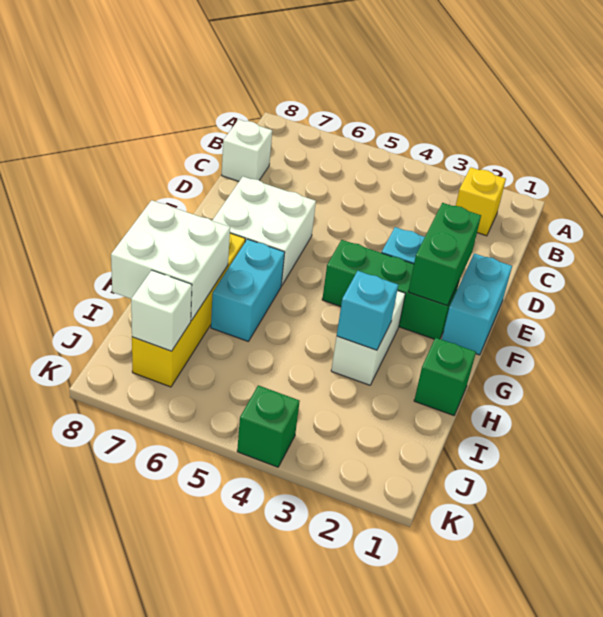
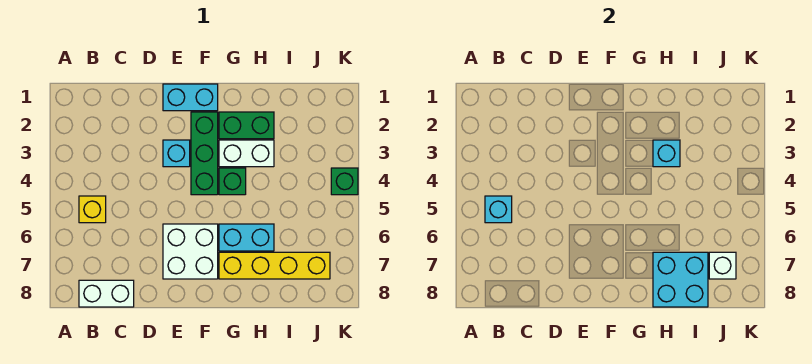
yellow 1x1 brick [456,167,506,236] -> yellow 1x1 brick moved to [79,196,106,223]
none -> cyan 1x1 brick [485,196,512,223]
white 1x1 brick [222,119,272,181] -> white 1x2 brick [79,280,134,307]
green 1x2 brick [408,203,481,306] -> green 1x2 brick moved to [219,112,274,139]
green 1x1 brick [414,338,476,416] -> green 1x1 brick moved to [219,168,246,195]
white 2x2 brick [111,200,230,321] -> cyan 2x2 brick [653,252,708,307]

